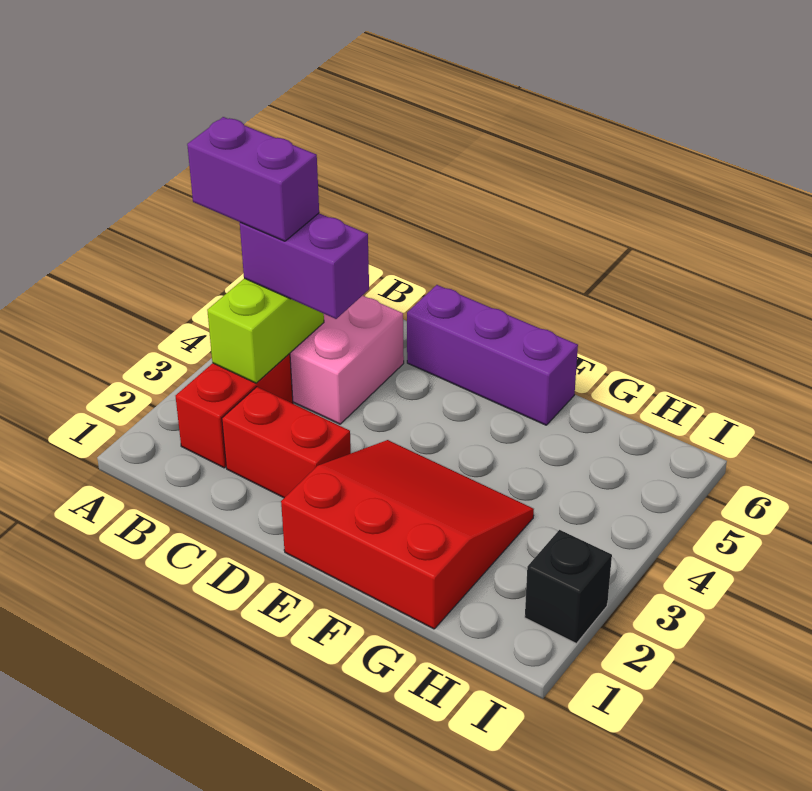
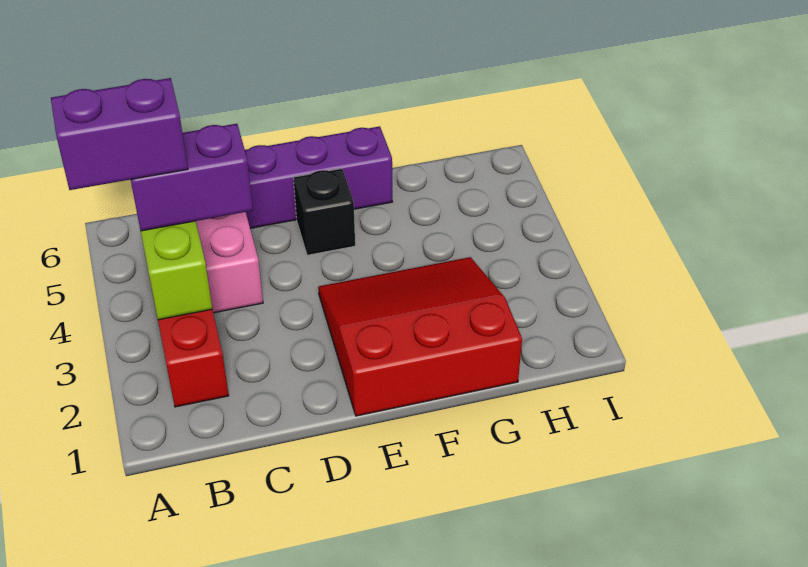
red 1x2 brick [222,387,351,498] -> none
black 1x1 brick [525,530,612,644] -> black 1x1 brick moved to [293,169,355,255]

